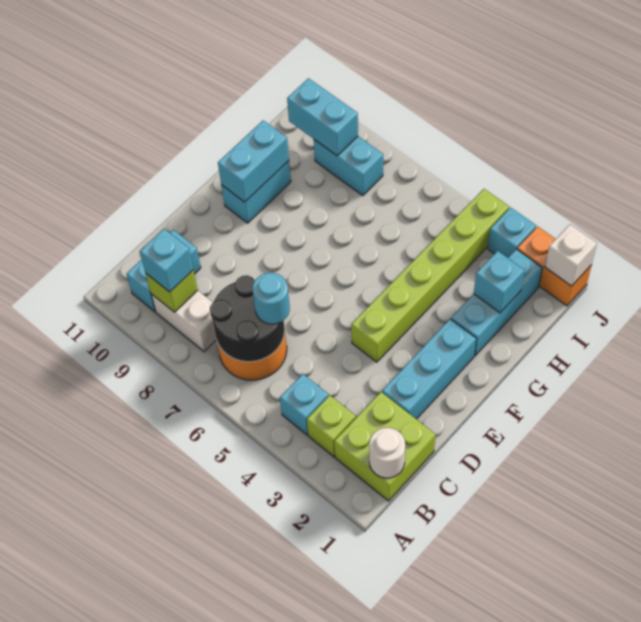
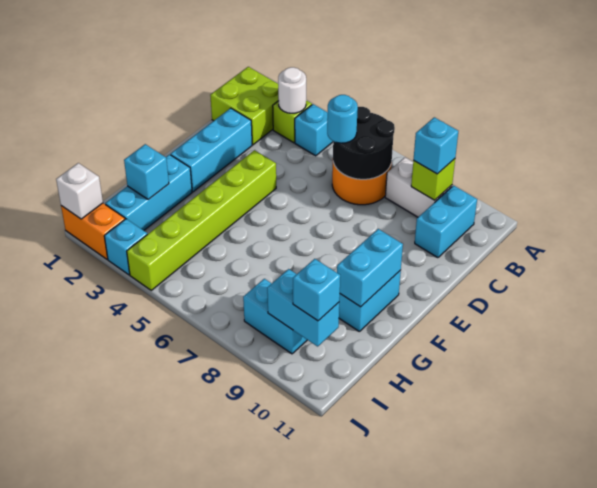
white 1x1 round brick [369,428,405,478] -> white 1x1 round brick moved to [278,67,306,113]
none -> cyan 1x1 brick [293,259,340,321]

